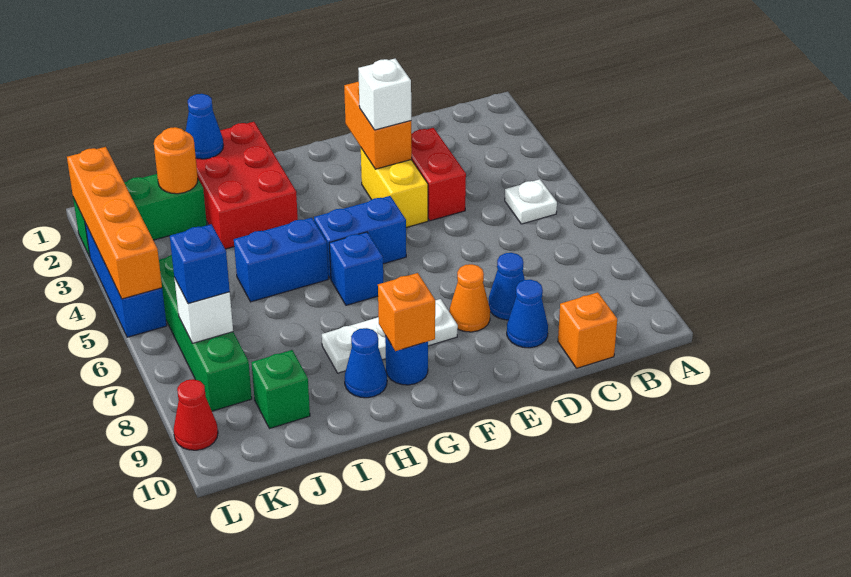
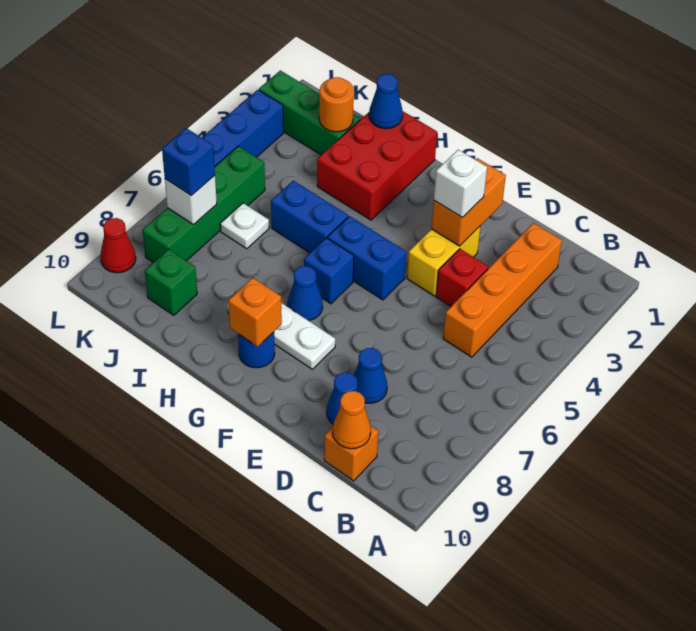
white 1x1 plate [505,179,557,224] -> white 1x1 plate moved to [220,203,269,249]
red 1x2 brick [411,128,466,221] -> red 1x1 brick [436,249,488,306]
orange 1x1 cone [449,264,490,332] -> orange 1x1 cone moved to [333,391,371,449]
blue 1x1 cone [345,328,387,398] -> blue 1x1 cone moved to [287,266,323,321]
orange 1x4 brick [67,147,162,299] -> orange 1x4 brick moved to [443,223,562,357]

